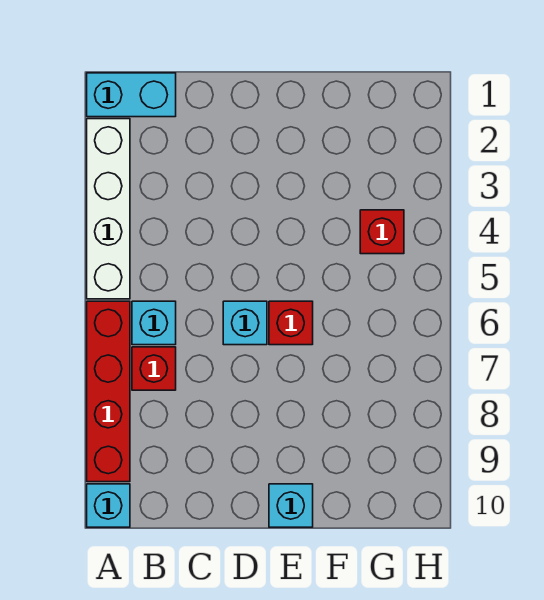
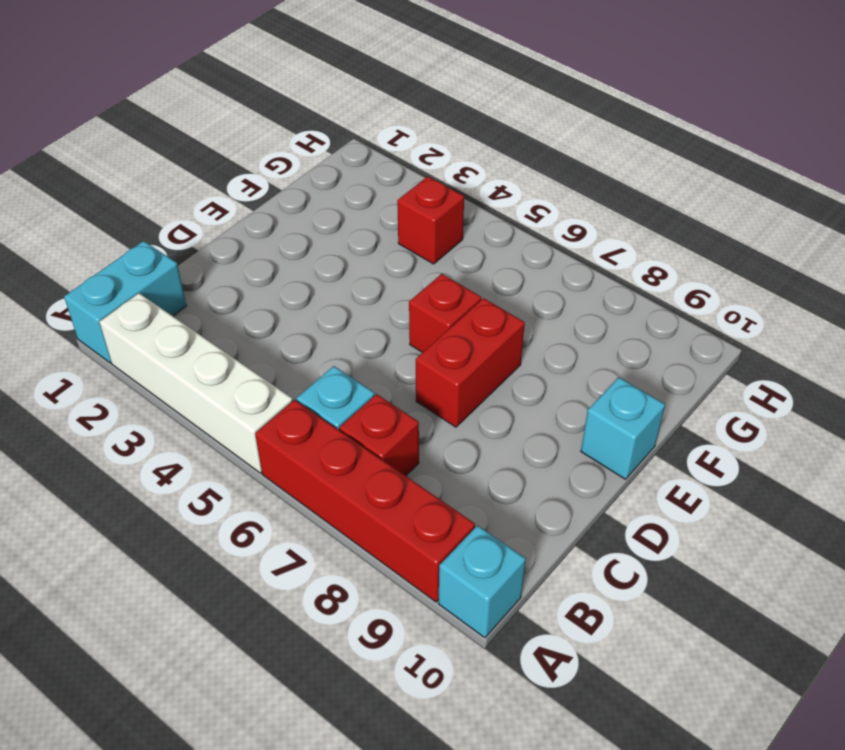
cyan 1x1 brick [223,301,267,345] -> none
none -> red 1x2 brick [416,298,525,427]

